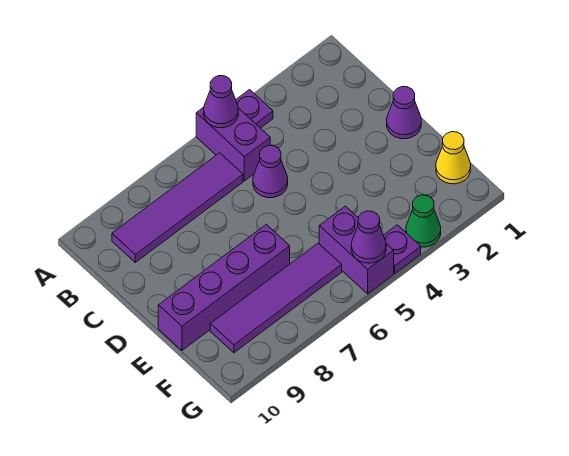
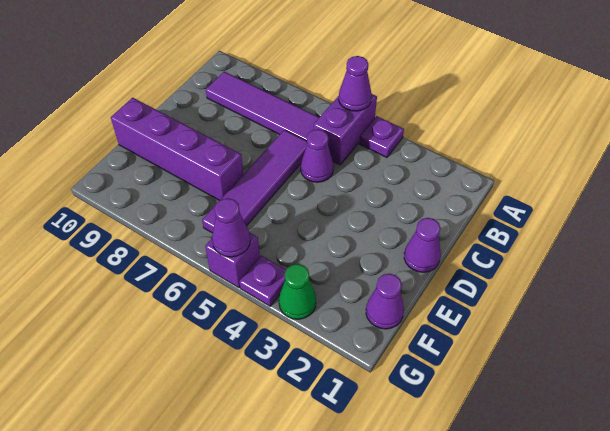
yellow 1x1 cone [436,132,471,184] -> purple 1x1 cone [366,274,404,329]
purple 1x2 brick [319,206,394,294] -> purple 1x1 brick [205,232,260,288]
purple 1x4 tile [210,243,342,353] -> purple 1x4 tile turned to [202,130,307,233]

